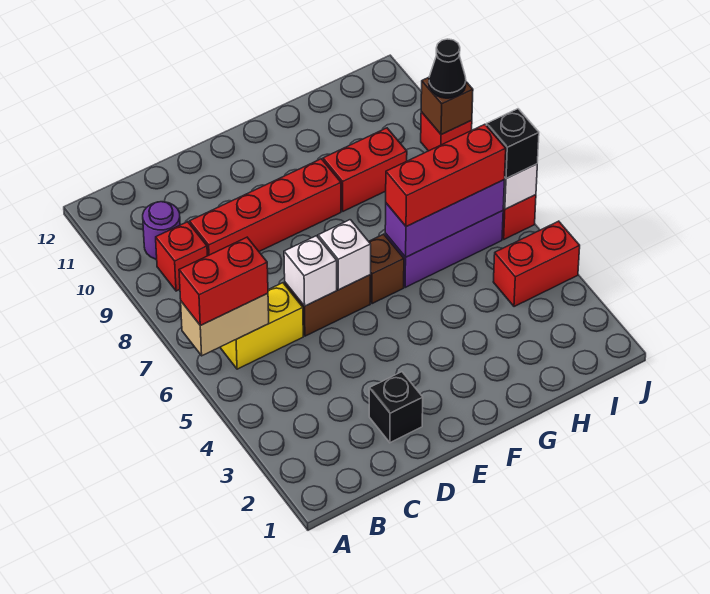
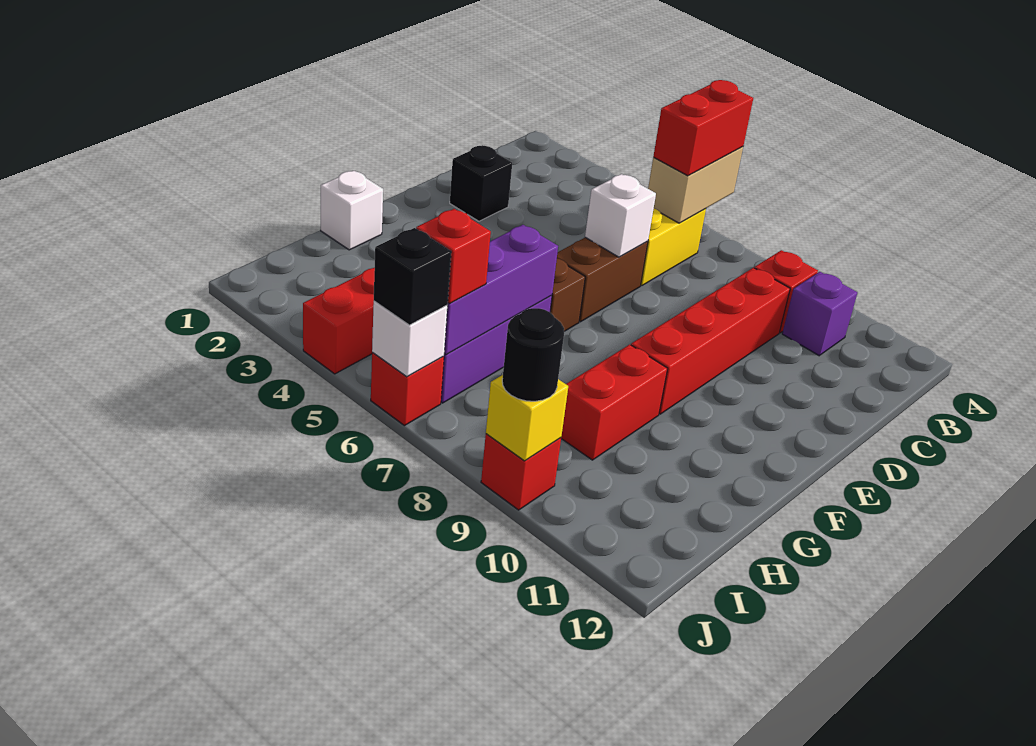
purple 1x1 round brick [143,202,180,259] -> purple 1x1 brick [782,272,857,356]
white 1x1 brick [318,220,371,290] -> white 1x1 brick moved to [321,171,383,250]
red 1x3 brick [386,124,506,227] -> red 1x1 brick [416,209,491,304]
brown 1x1 brick [421,77,473,135] -> yellow 1x1 brick [486,375,568,461]
black 1x1 cone [429,39,466,98] -> black 1x1 round brick [502,308,564,401]

